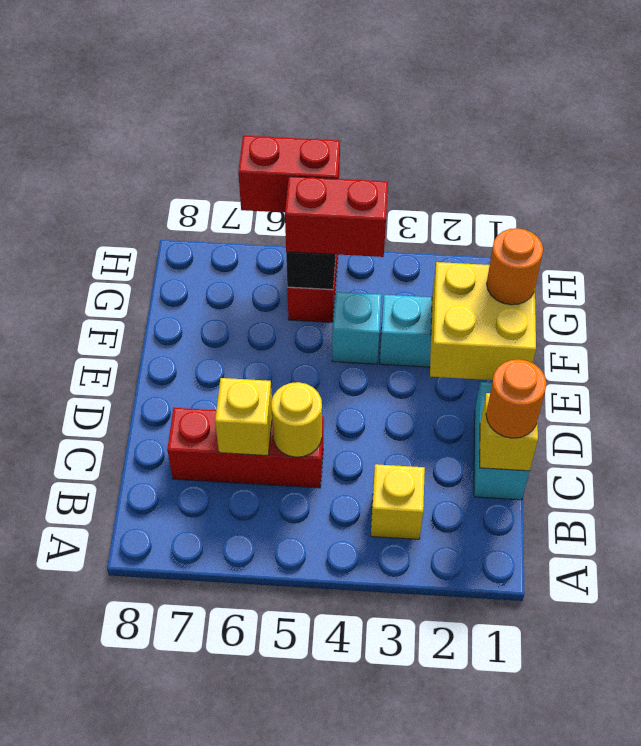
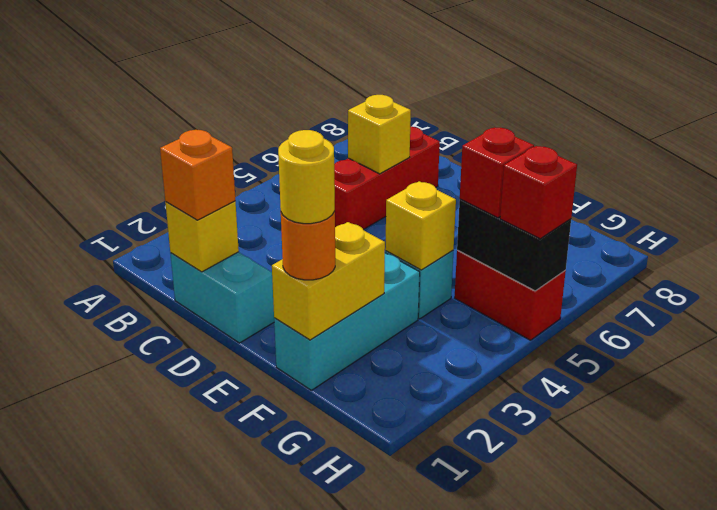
yellow 1x1 brick [371,464,425,539] -> yellow 1x1 brick moved to [385,181,456,270]
orange 1x1 round brick [486,359,546,438] -> orange 1x1 brick [160,130,235,220]
yellow 1x1 round brick [271,382,322,457] -> yellow 1x1 round brick moved to [278,130,335,224]
yellow 2x2 brick [430,262,536,380] -> yellow 1x2 brick [272,222,385,340]
red 1x2 brick [285,176,388,257] -> red 1x1 brick [460,128,534,218]
red 1x2 brick [238,136,340,213] -> red 1x1 brick [500,146,577,239]

